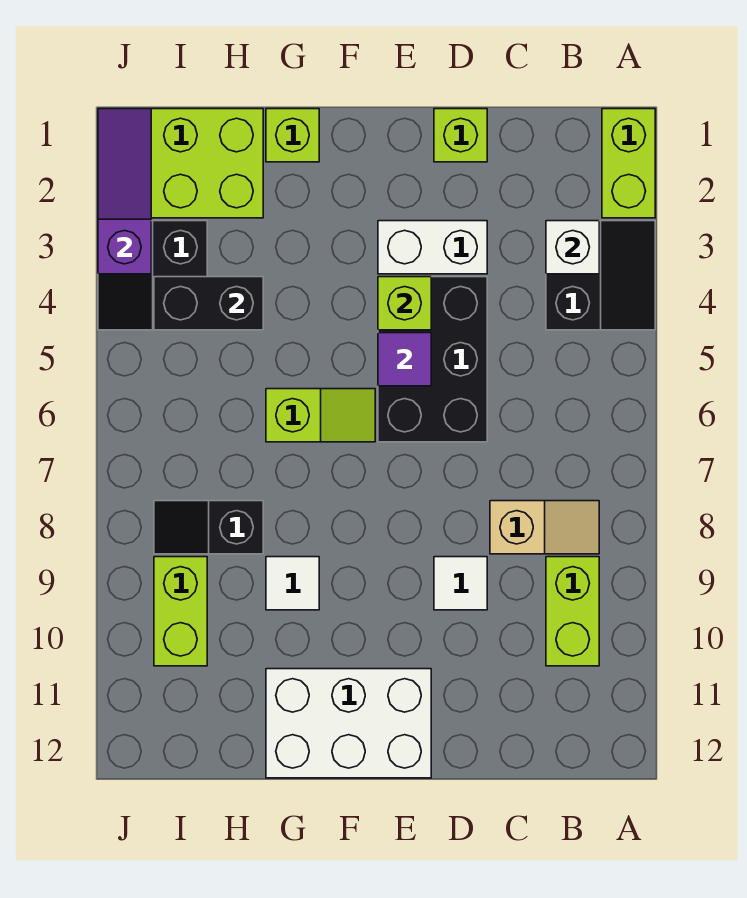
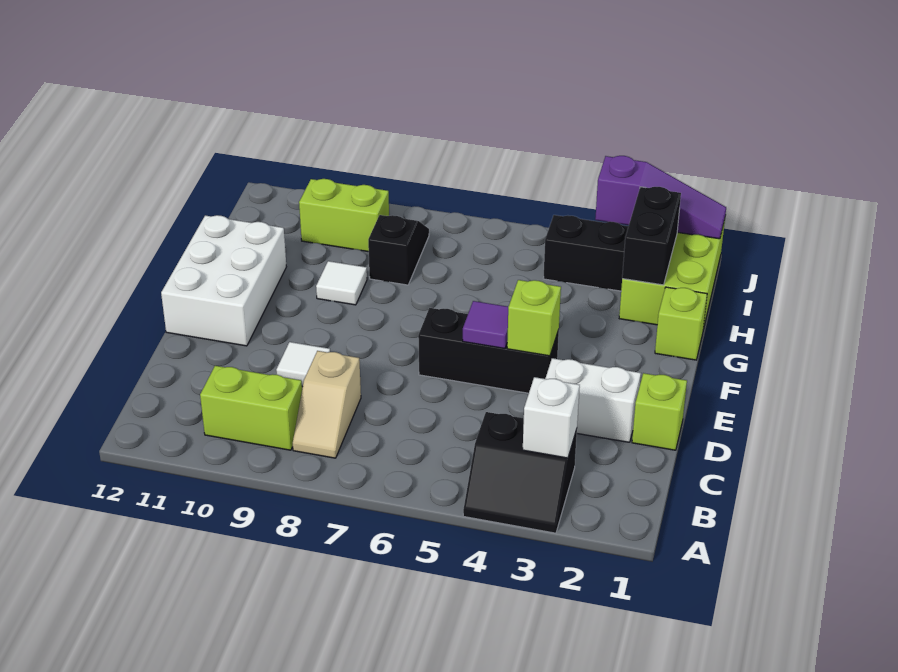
lime 1x2 brick [602,109,655,218] -> none
white 1x2 brick [378,221,487,274] -> white 1x2 brick turned to [545,358,641,442]
black 2x3 brick [378,277,487,442] -> black 1x3 brick [418,308,559,393]
lime 1x2 slope [266,389,375,442] -> none
black 1x2 brick [154,277,263,330] -> black 1x2 brick moved to [622,187,681,285]

